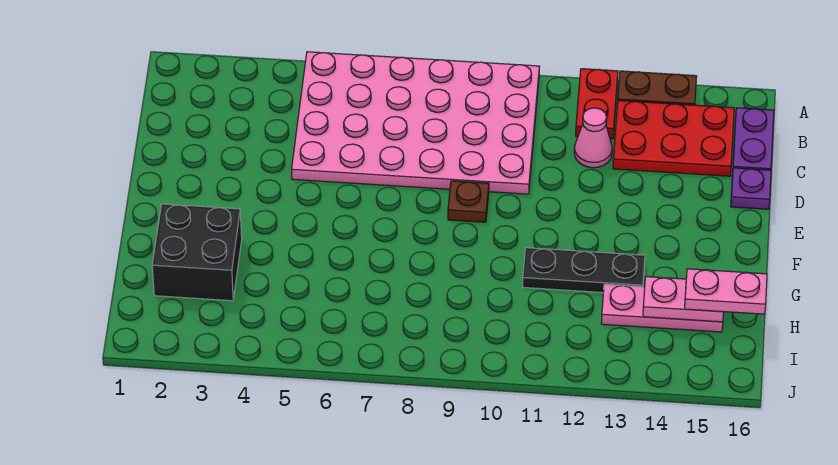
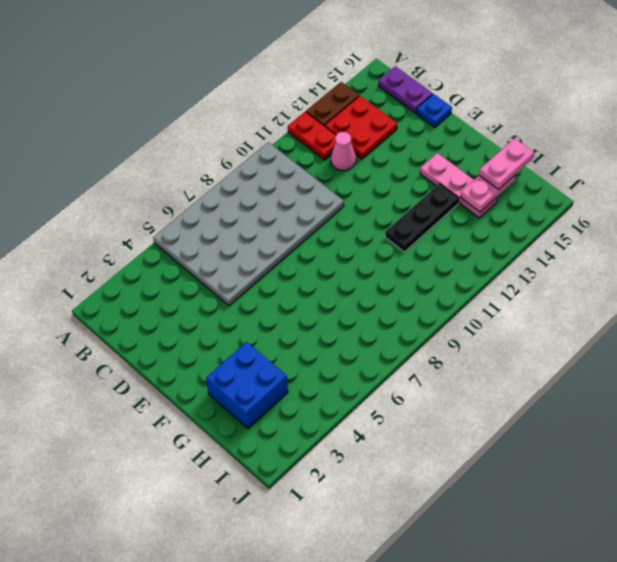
pink 4x6 plate [292,52,540,194] -> grey 4x6 plate [153,142,344,306]
red 2x3 plate [613,101,734,176] -> red 2x2 plate [325,96,397,159]
purple 1x1 plate [731,168,771,209] -> blue 1x1 plate [417,94,452,127]
brown 1x1 plate [448,181,489,222] -> none
black 2x2 brick [152,204,242,301] -> blue 2x2 brick [206,342,288,428]
pink 1x3 plate [601,284,723,332] -> pink 1x3 plate turned to [420,153,497,218]

